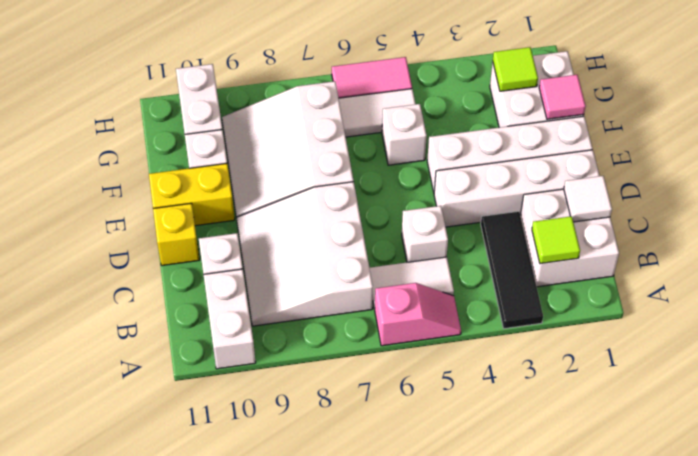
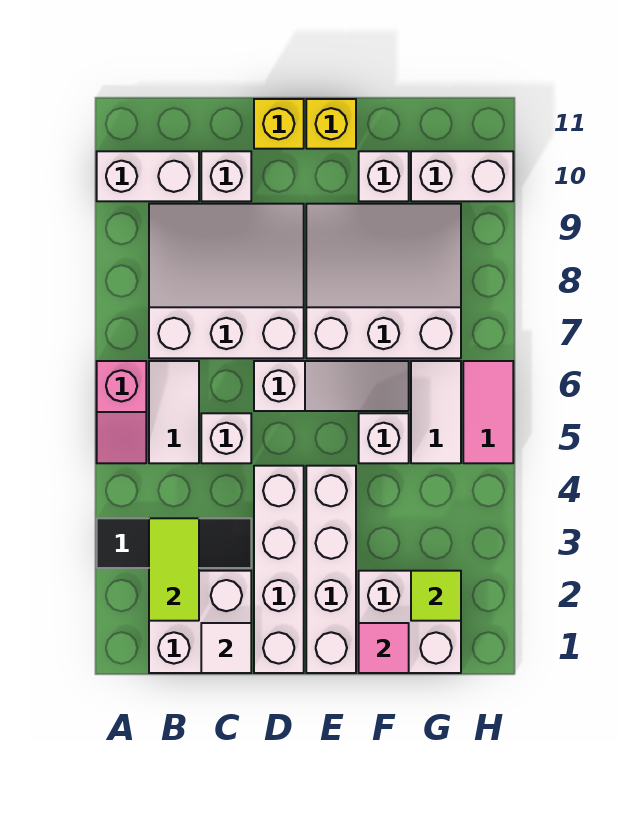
lime 1x1 tile [532,216,580,264] -> lime 1x2 tile [149,518,199,621]
none -> white 1x3 slope [254,361,409,411]
yellow 1x2 brick [149,163,235,226] -> yellow 1x1 brick [306,99,356,149]

